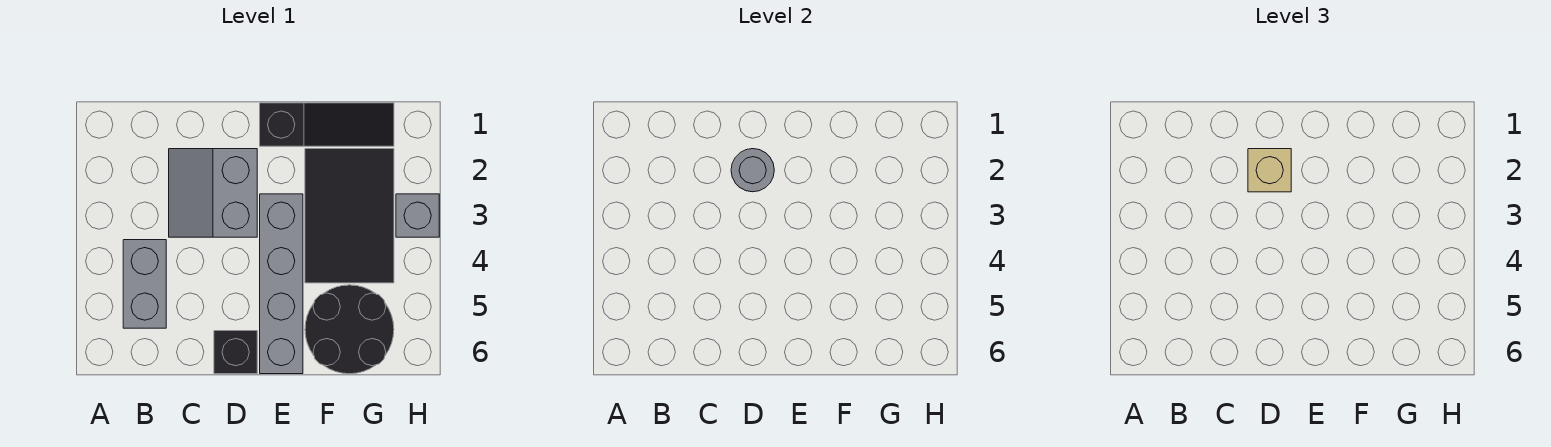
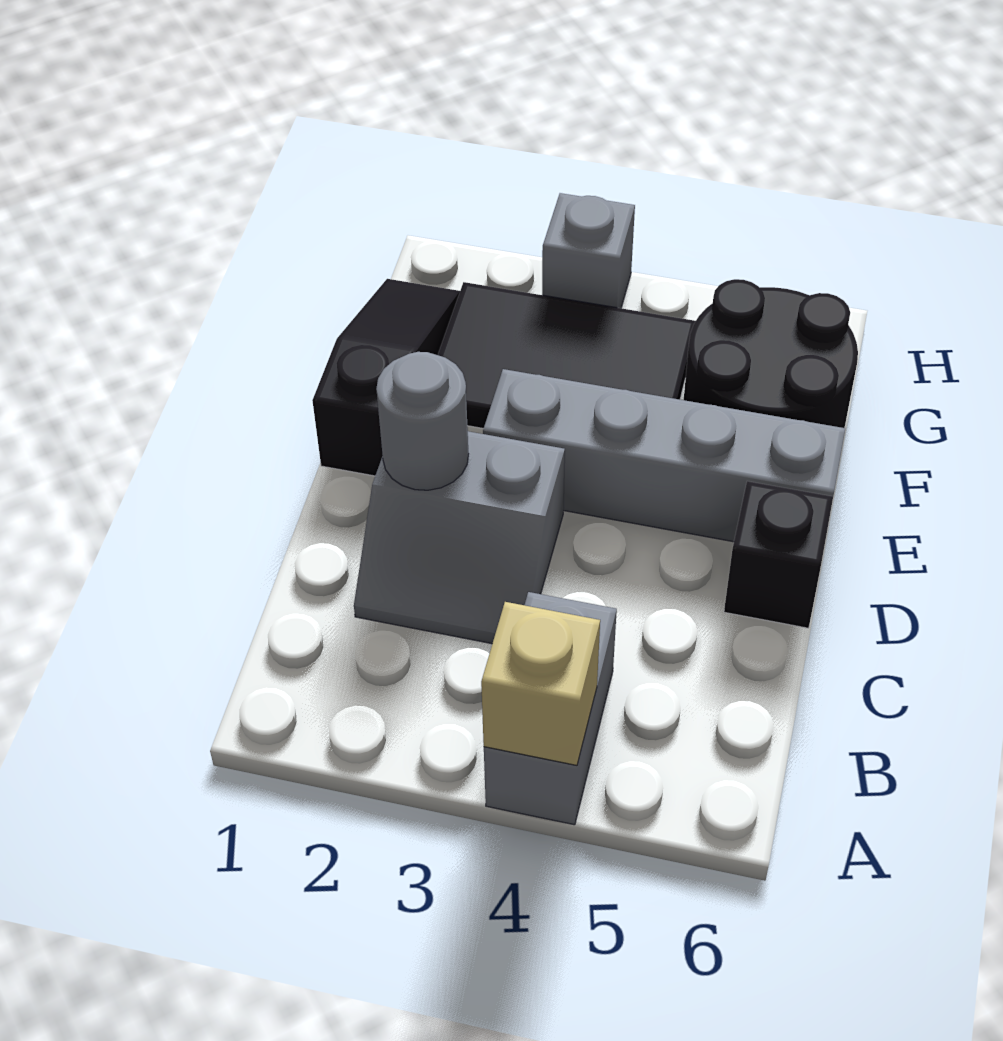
grey 1x2 brick [123,240,166,328] -> grey 1x2 brick turned to [484,592,617,825]
tan 1x1 brick [1248,149,1291,192] -> tan 1x1 brick moved to [481,602,600,765]

